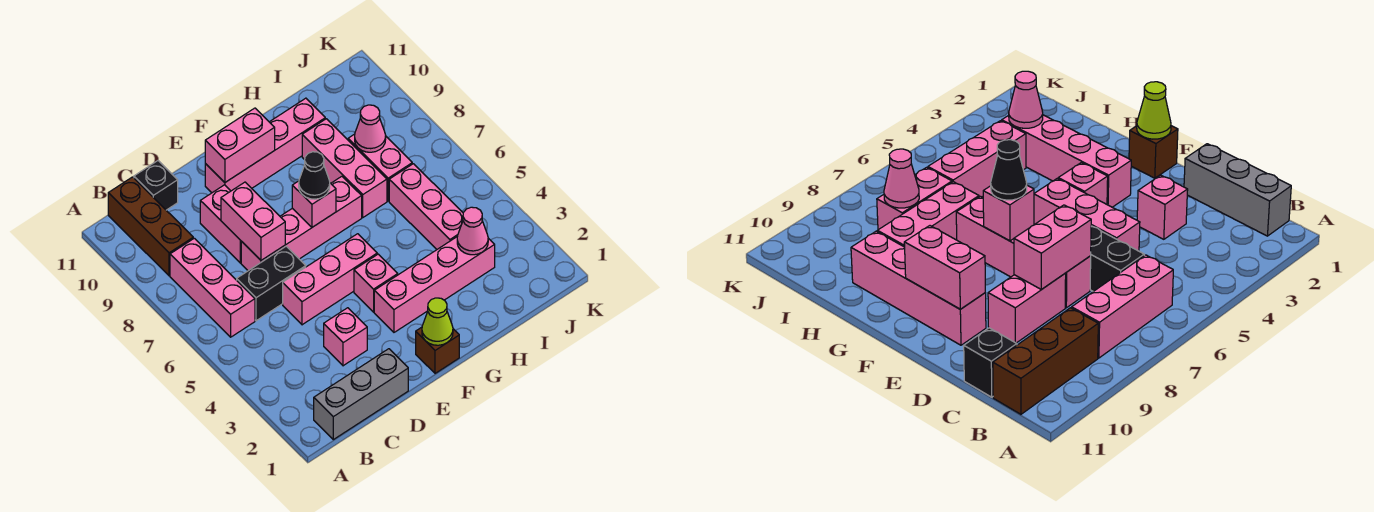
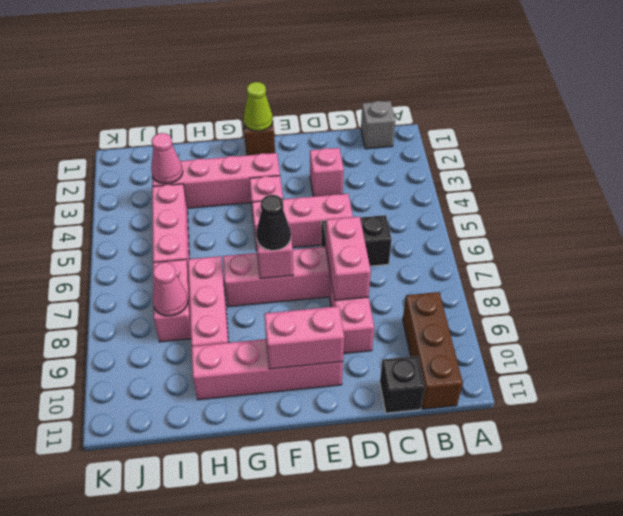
grey 1x3 brick [314,349,408,440] -> grey 1x1 brick [361,101,395,149]
pink 1x3 brick [170,238,255,337] -> none

